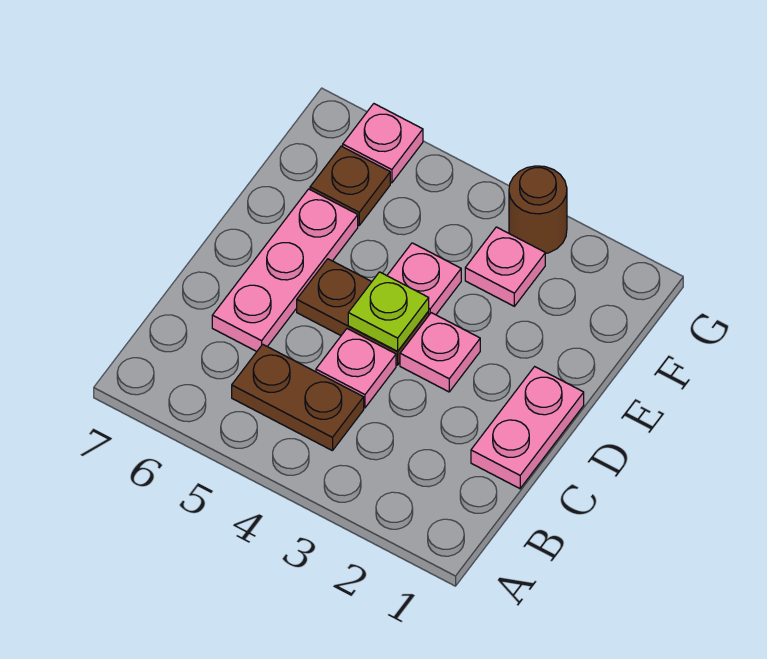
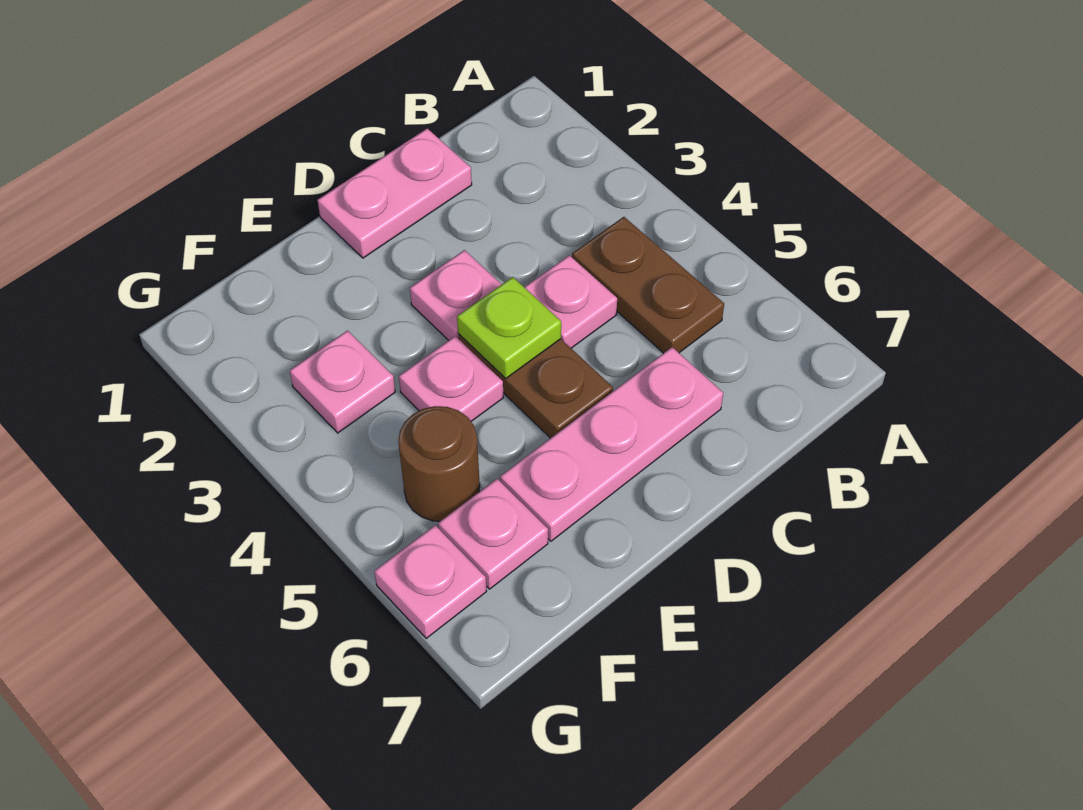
brown 1x1 plate [310,146,390,225] -> pink 1x1 plate [438,479,548,589]
brown 1x1 round brick [509,166,567,254] -> brown 1x1 round brick moved to [398,406,480,521]

